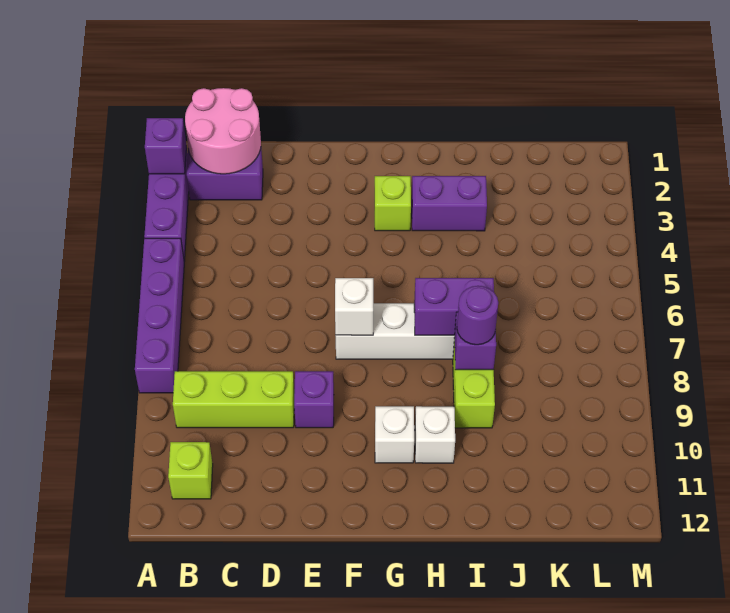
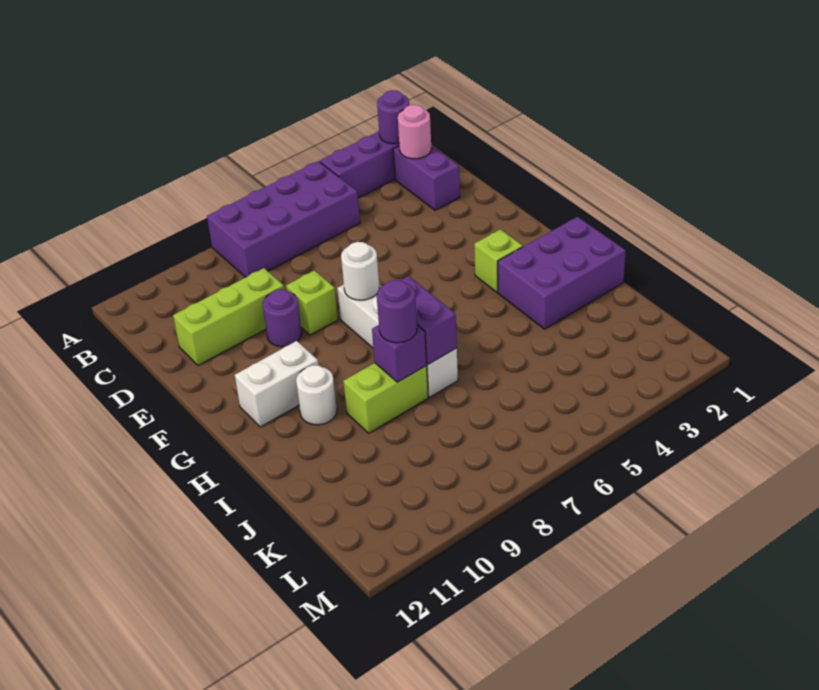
purple 1x1 brick [145,118,186,174] -> purple 1x1 round brick [377,90,409,144]
purple 1x4 brick [135,238,184,393] -> purple 2x4 brick [207,161,360,277]
pink 2x2 round brick [185,88,261,174] -> pink 1x1 round brick [398,105,431,159]
lime 1x3 brick [173,371,294,428] -> lime 1x3 brick turned to [173,268,284,366]
lime 1x1 brick [168,442,213,499] -> lime 1x1 brick moved to [286,271,338,335]
purple 1x1 brick [294,371,334,428] -> purple 1x1 round brick [263,289,302,347]
white 1x1 brick [335,278,373,335] -> white 1x1 round brick [341,242,379,300]
white 1x1 brick [375,406,414,463] -> white 1x2 brick [235,341,318,427]
purple 1x2 brick [412,176,487,231] -> purple 2x3 brick [498,217,626,329]
white 1x1 brick [415,406,455,463] -> white 1x1 round brick [296,365,337,425]

